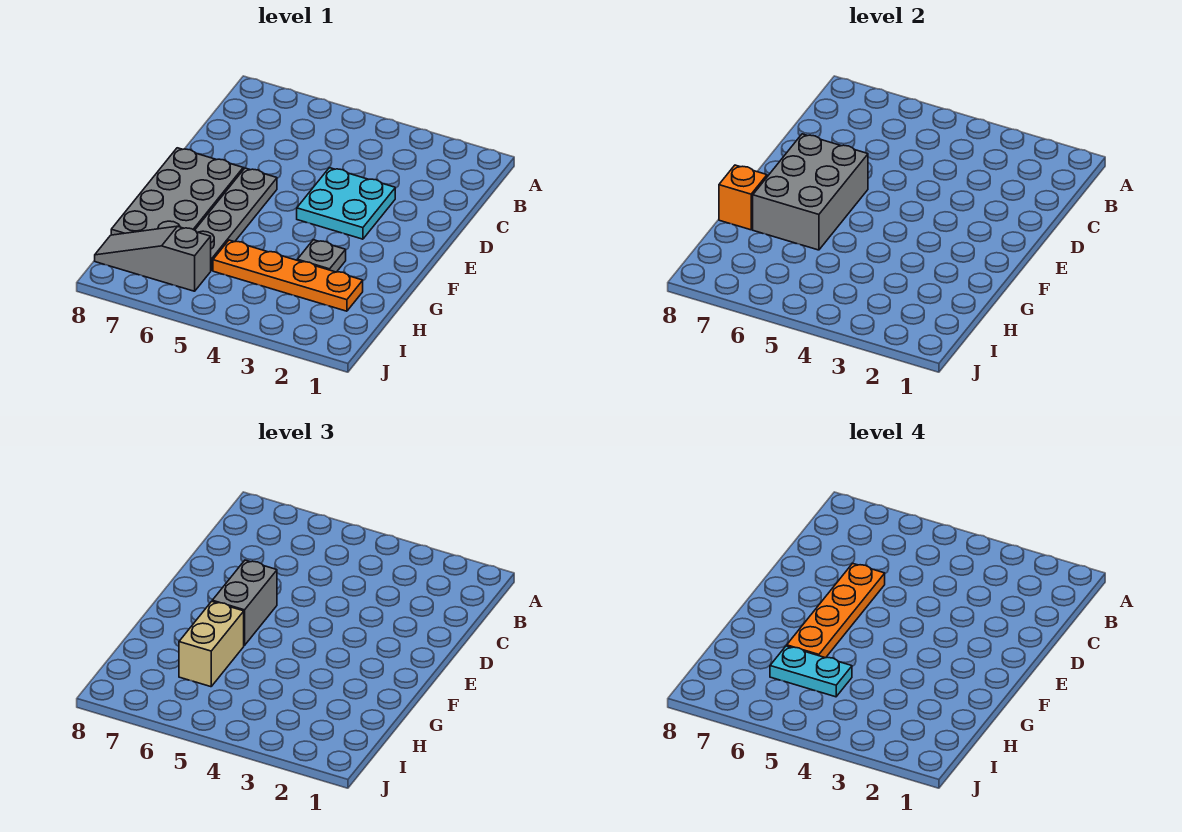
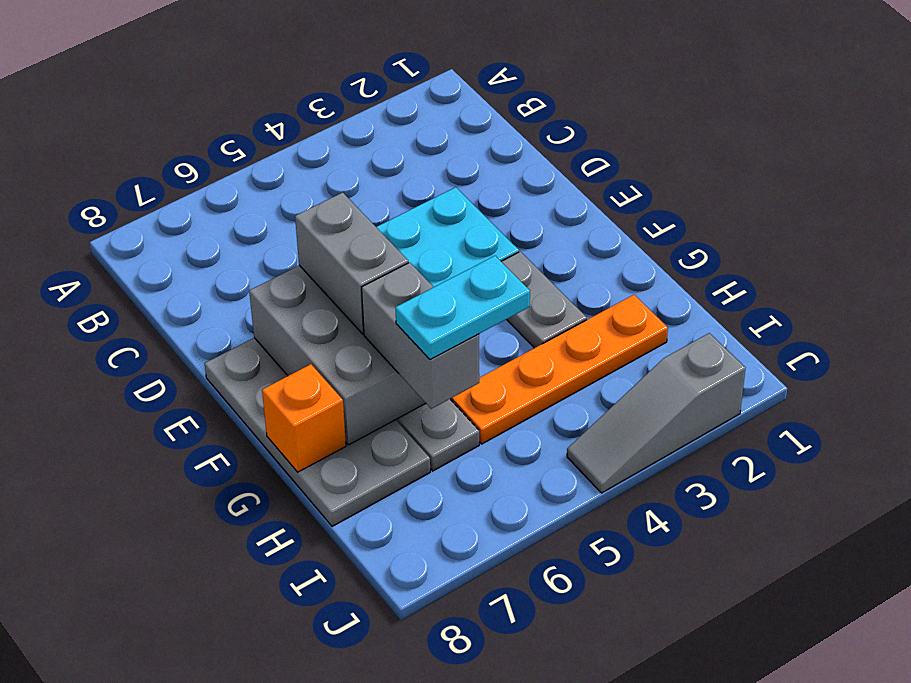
orange 1x4 plate [787,563,885,658] -> none
grey 1x1 plate [297,240,346,272] -> grey 1x2 plate [501,252,587,348]
tan 1x2 brick [179,601,244,687] -> grey 1x2 brick [362,262,479,409]
grey 1x3 slope [95,226,211,291] -> grey 1x3 slope moved to [567,333,745,493]

